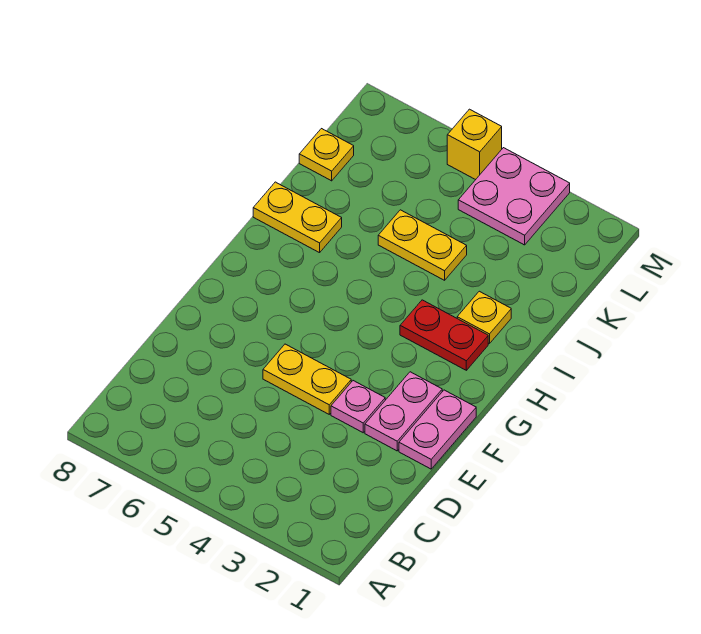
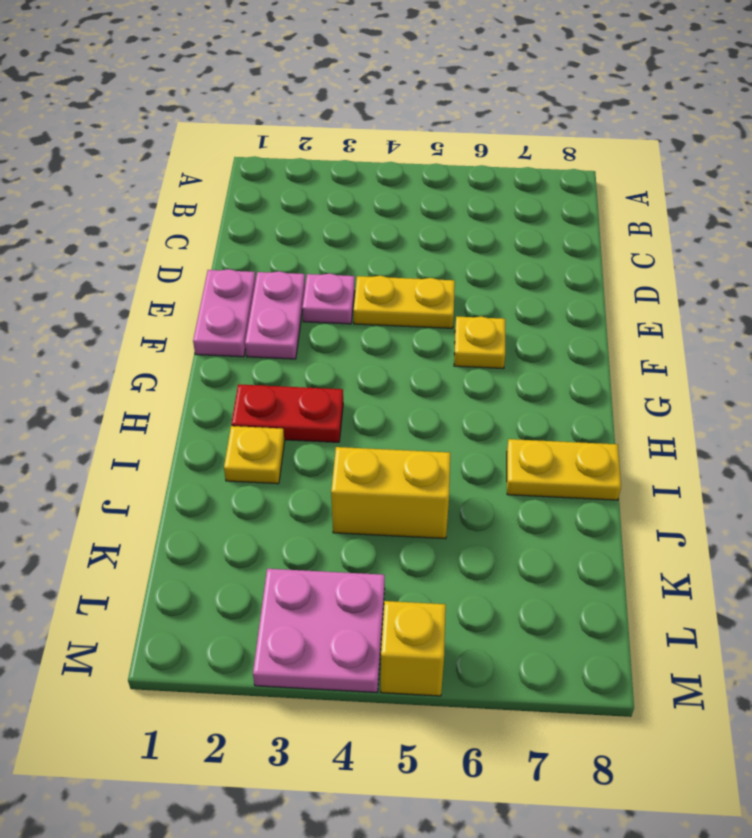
yellow 1x2 plate [378,210,467,280] -> yellow 1x2 brick [331,447,450,539]
yellow 1x1 plate [299,129,354,181] -> yellow 1x1 plate moved to [454,316,505,368]

